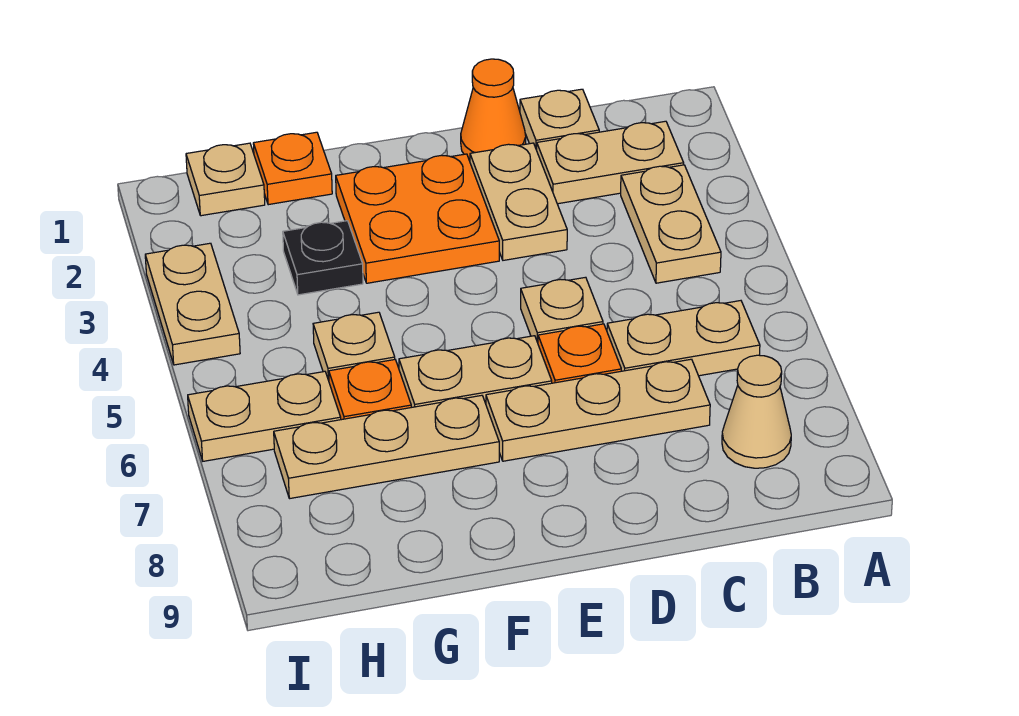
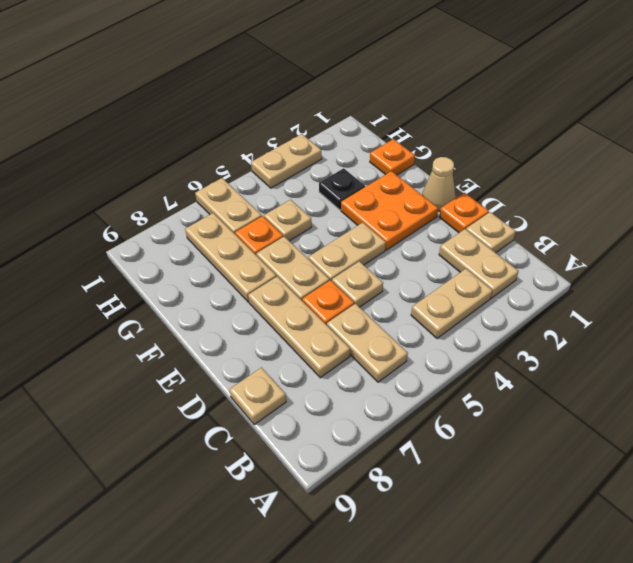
tan 1x1 cone [722,355,791,468] -> tan 1x1 cone moved to [422,157,455,211]
orange 1x1 cone [461,59,526,160] -> orange 1x1 plate [439,193,489,233]
tan 1x2 plate [470,143,567,260] -> tan 1x2 plate moved to [308,223,386,281]
tan 1x1 plate [186,143,265,216] -> tan 1x1 plate moved to [229,368,286,424]

